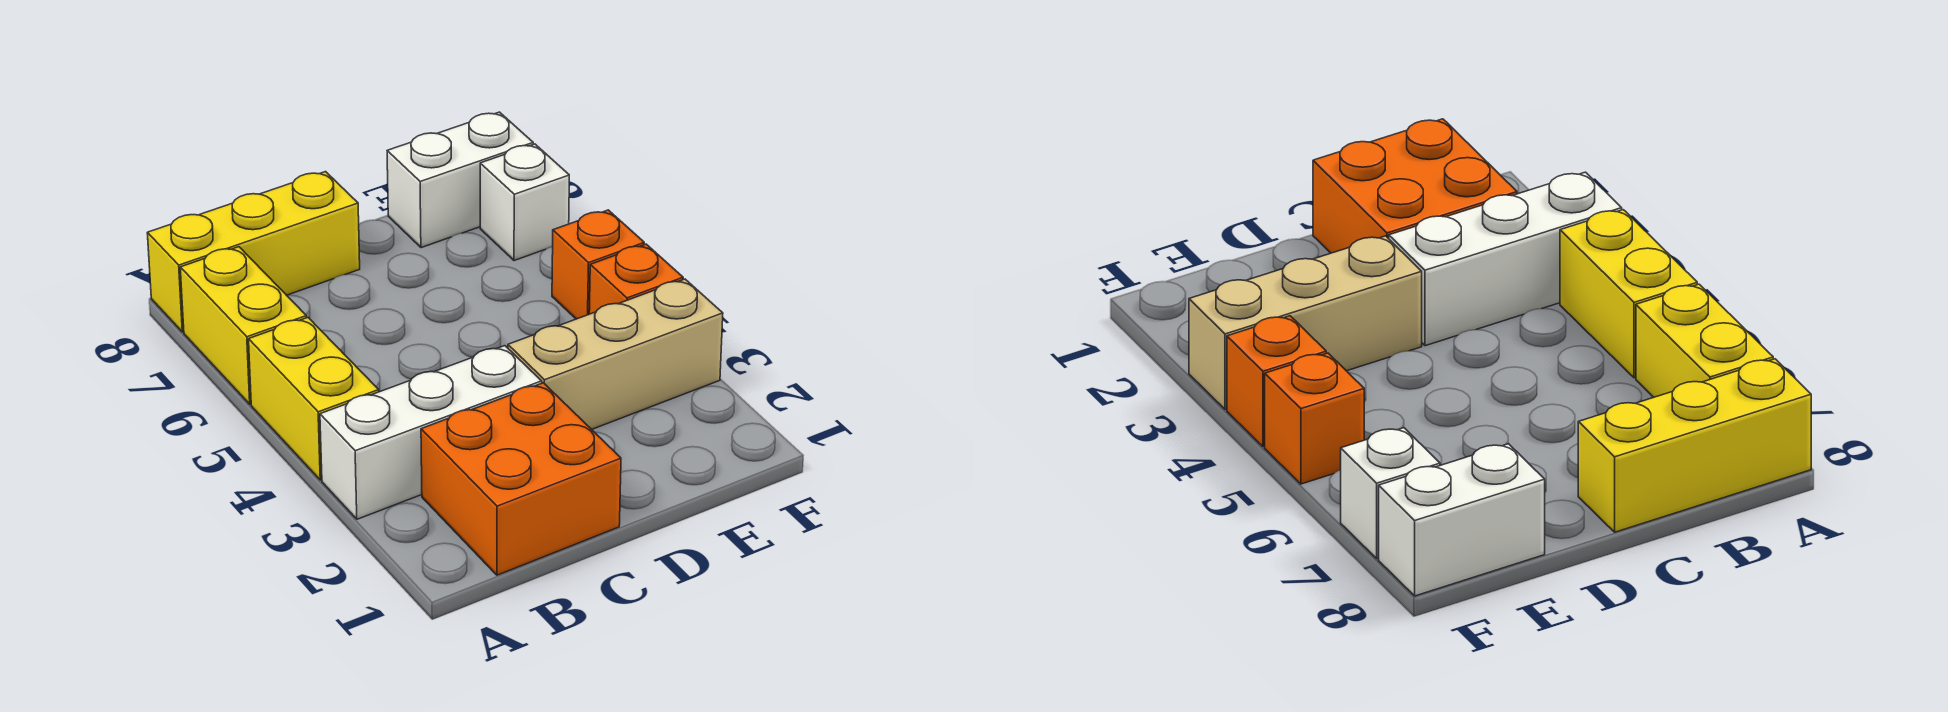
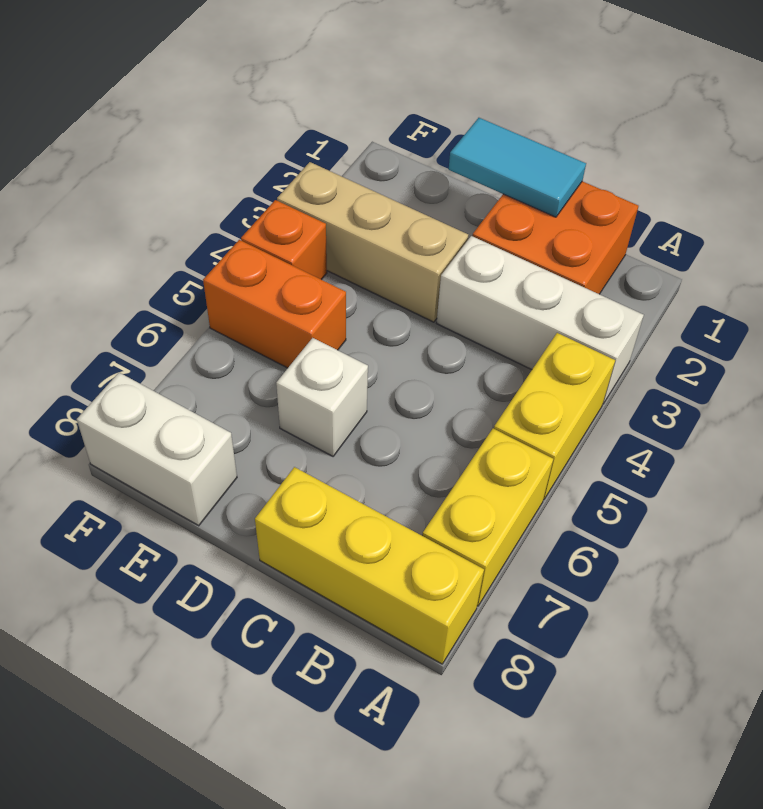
none -> cyan 1x2 tile [449,118,586,217]
orange 1x1 brick [552,210,644,319] -> orange 1x2 brick [203,240,346,368]
white 1x1 brick [480,144,569,261] -> white 1x1 brick moved to [276,338,368,456]

